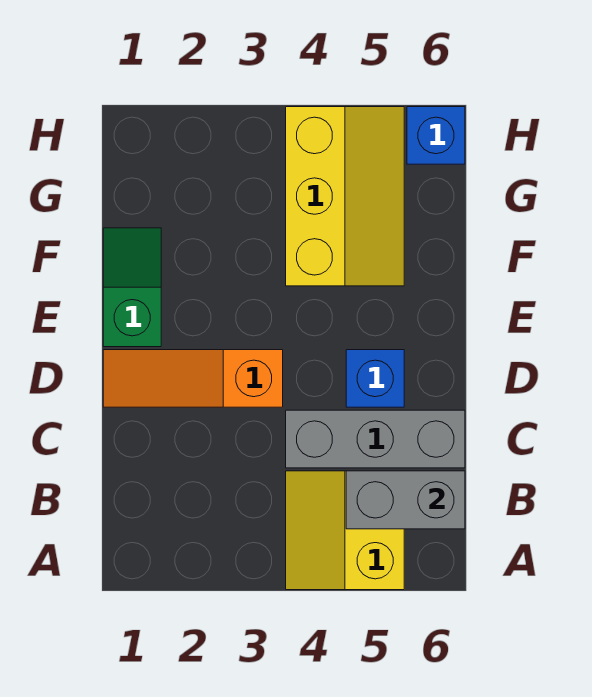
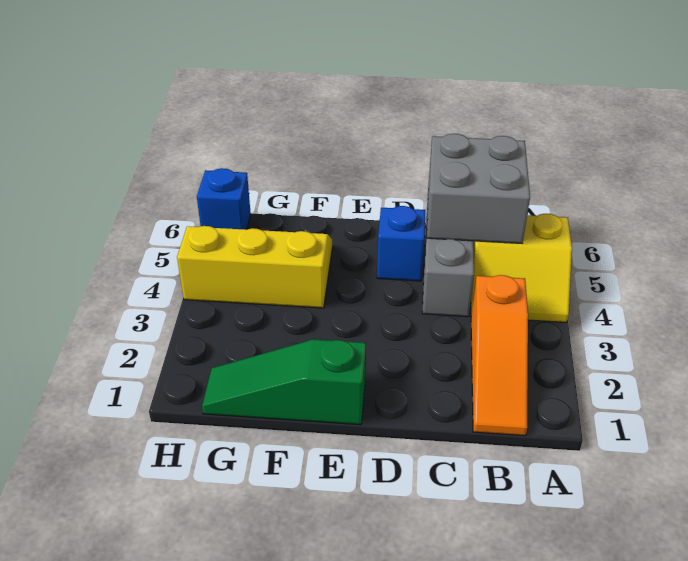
grey 1x2 brick [346,471,465,529] -> grey 2x2 brick [427,134,530,243]
orange 1x3 slope [103,350,283,407] -> orange 1x3 slope moved to [471,275,528,436]
green 1x2 slope [103,228,161,347] -> green 1x3 slope [202,339,366,425]

